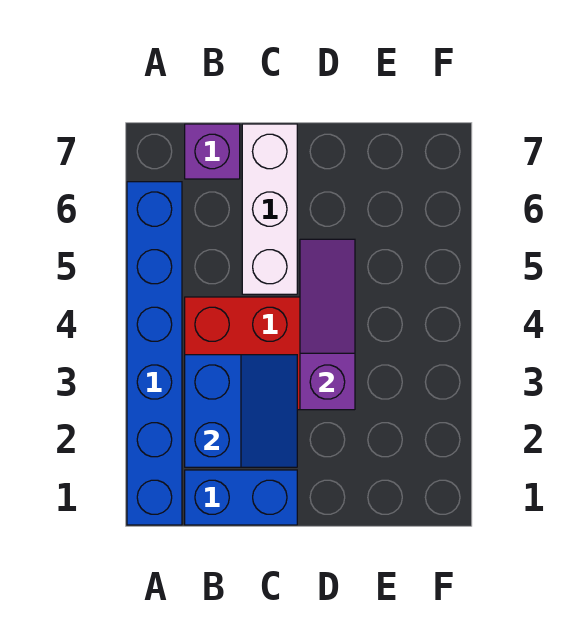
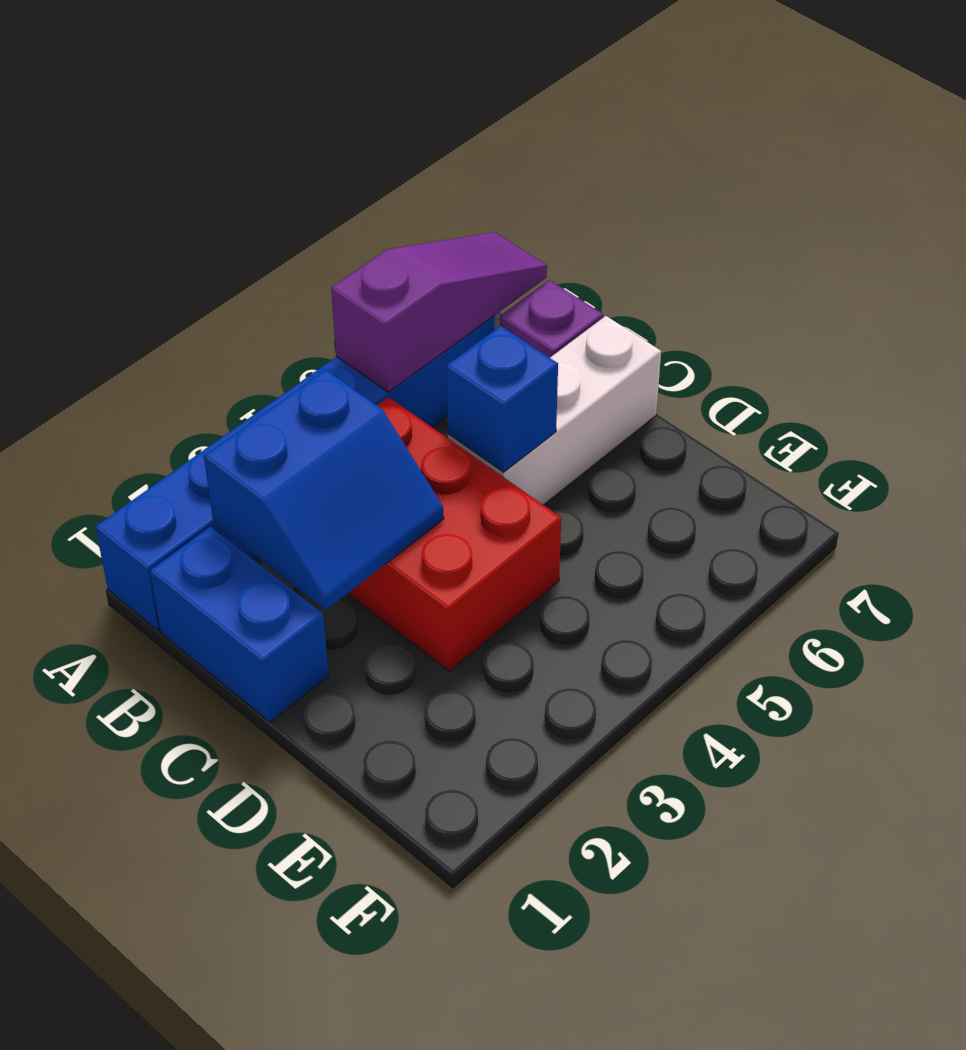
none -> blue 1x1 brick [446,326,558,472]
purple 1x3 slope [300,239,355,410] -> purple 1x3 slope moved to [331,232,547,392]

